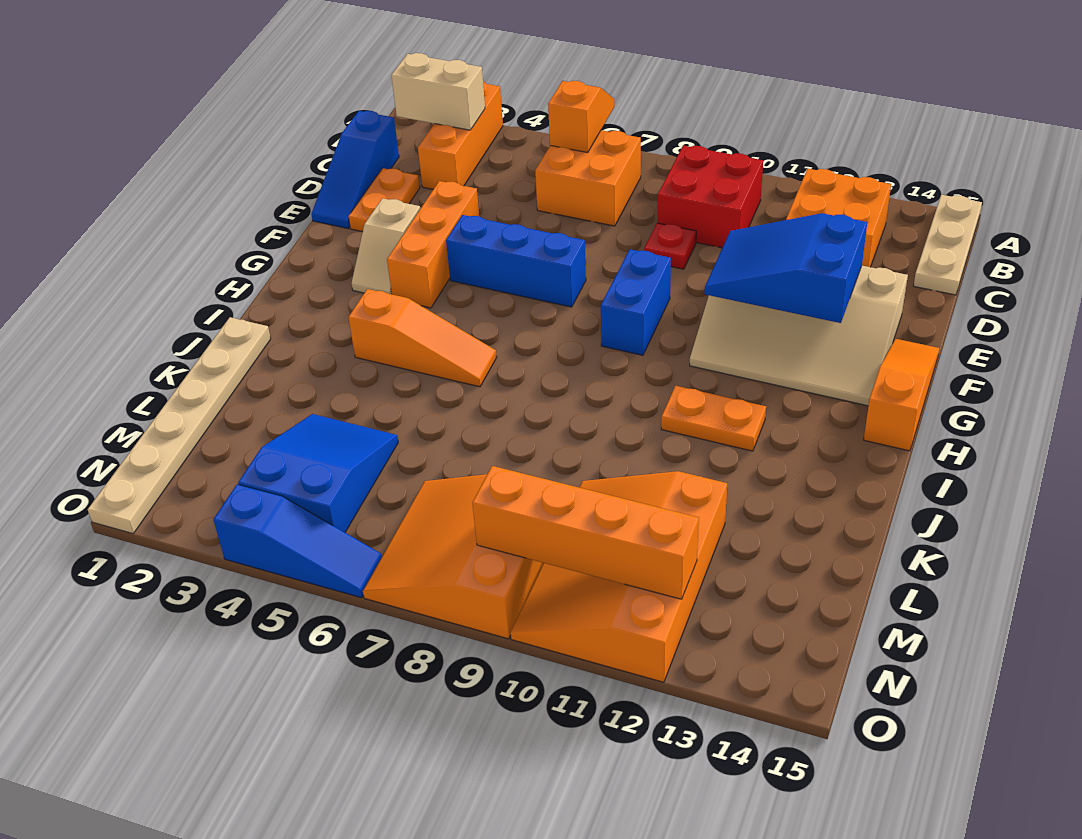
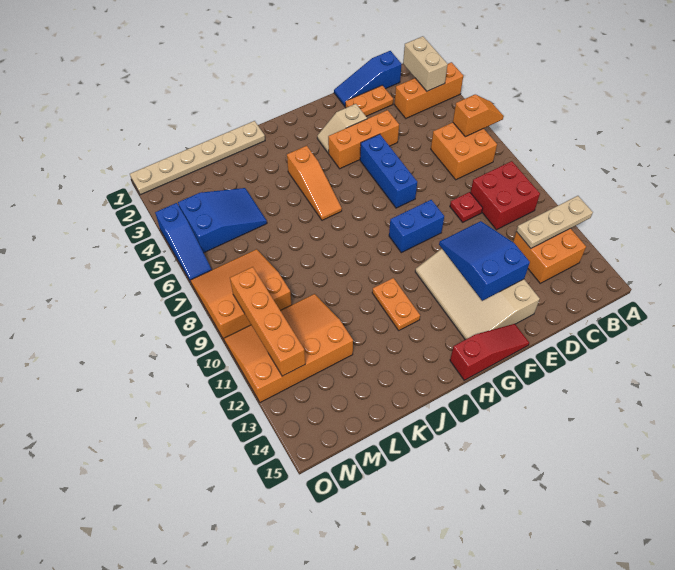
tan 1x3 plate [914,195,982,295] -> tan 1x3 plate moved to [516,196,593,248]
orange 1x3 slope [864,339,940,451] -> red 1x3 slope [450,324,529,380]

